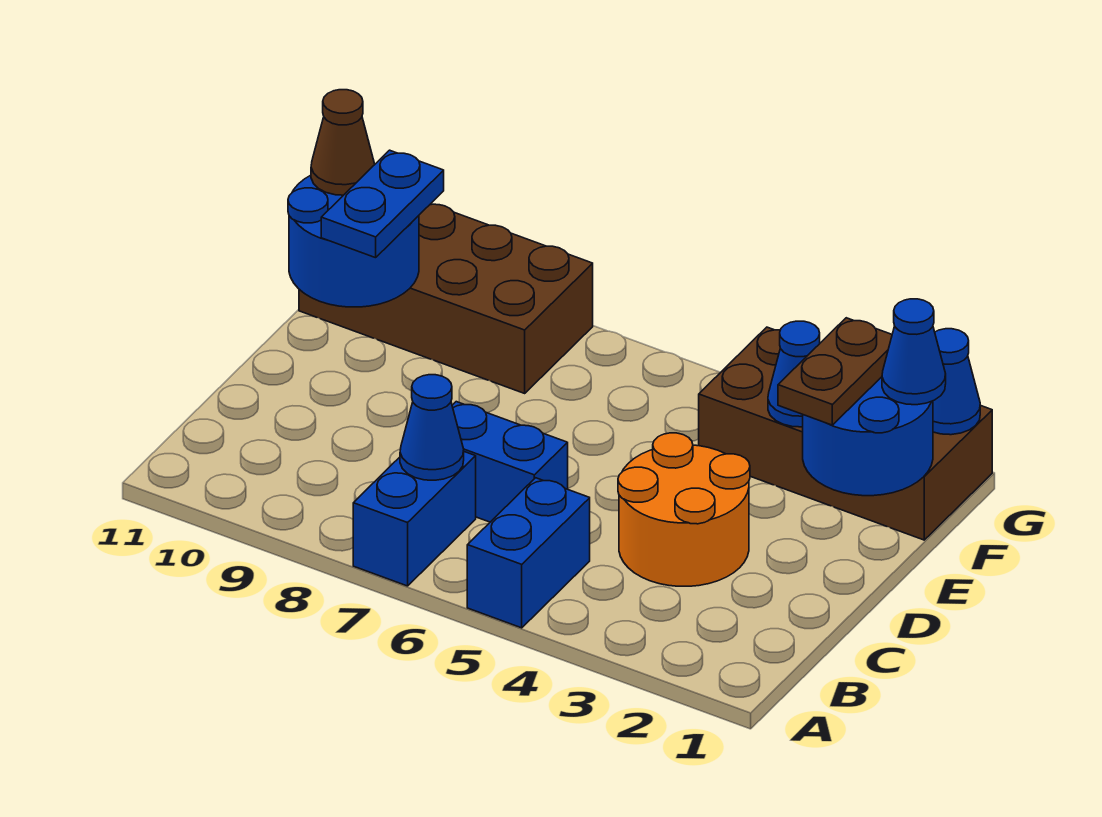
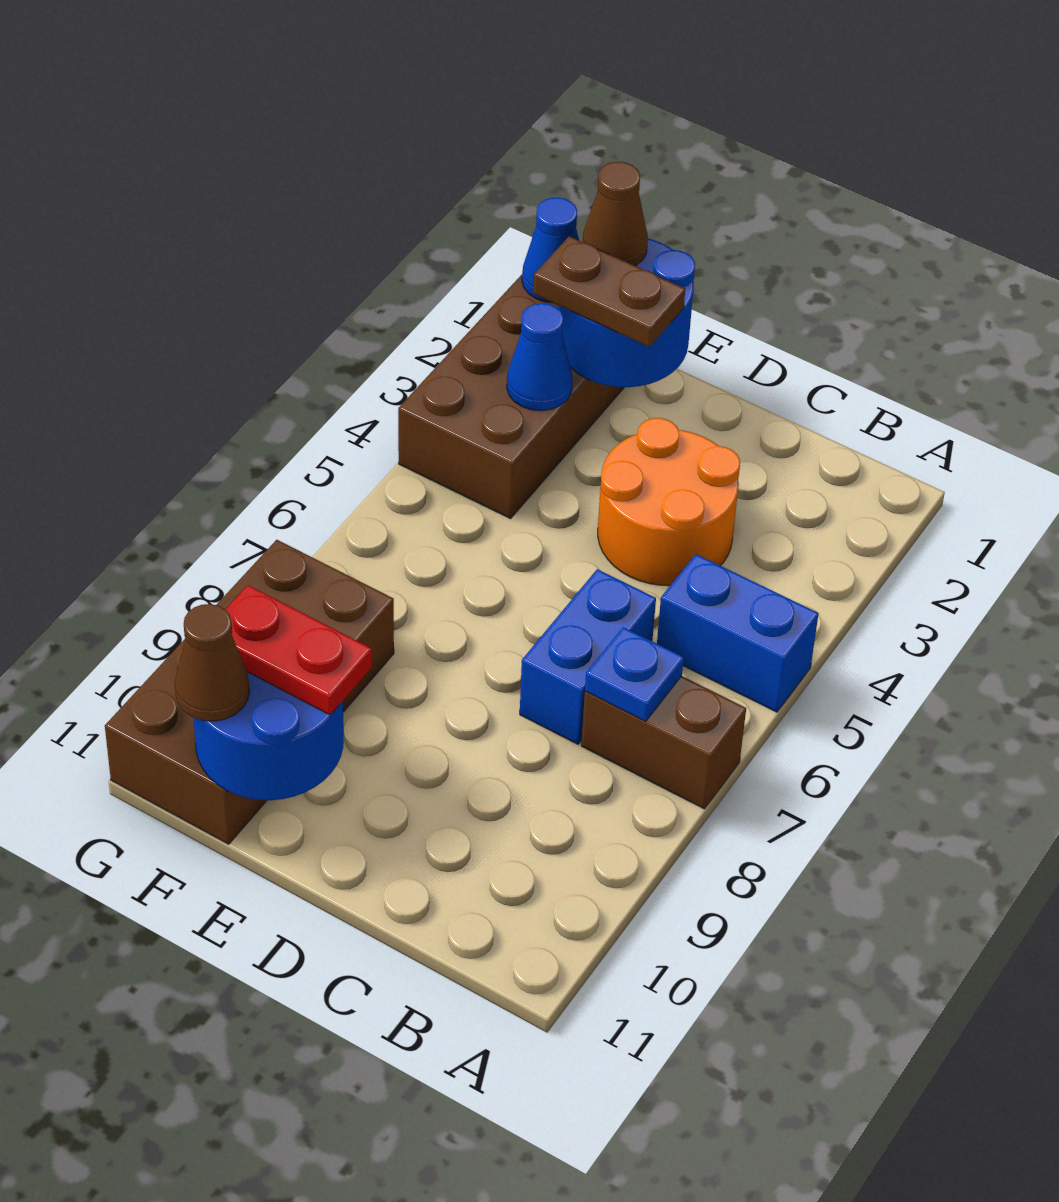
blue 1x2 brick [353,452,476,586] -> brown 1x2 brick [581,676,746,809]
blue 1x1 cone [400,375,464,480] -> blue 1x1 plate [585,627,684,721]
blue 1x2 plate [321,150,444,258] -> red 1x2 plate [225,585,372,715]
blue 1x1 cone [882,299,946,405] -> brown 1x1 cone [583,162,648,266]

